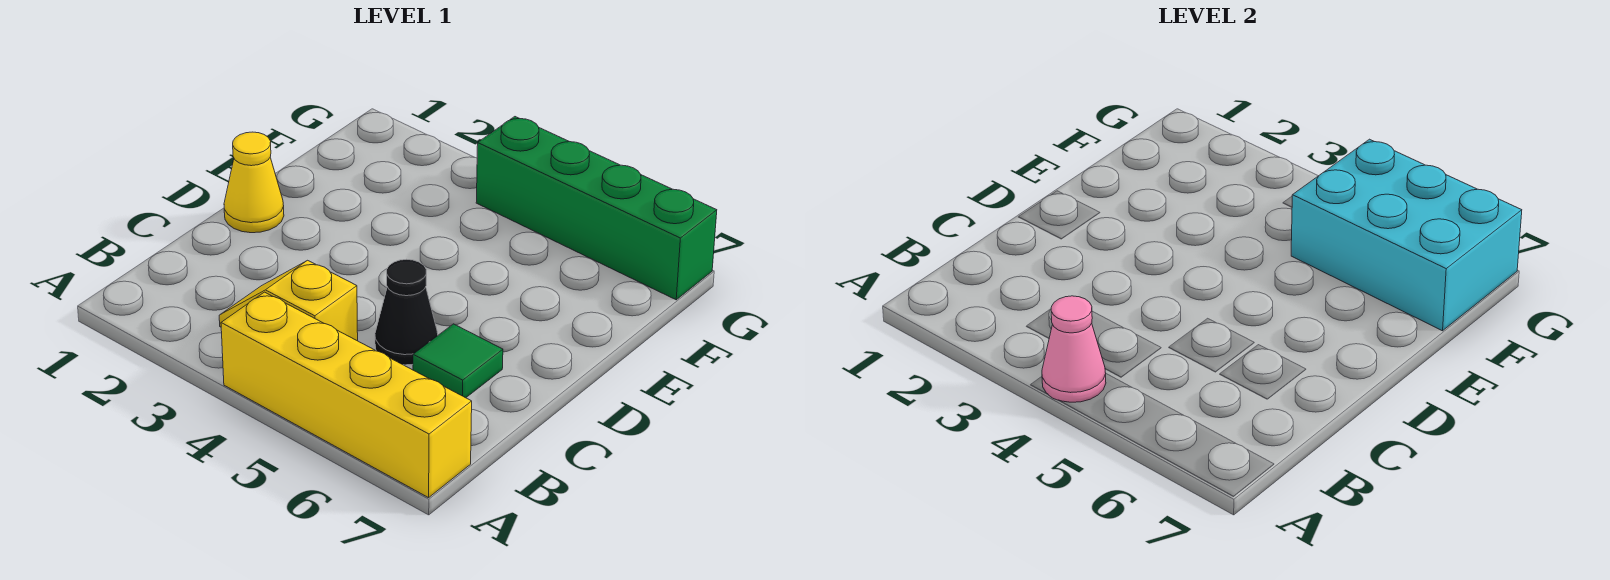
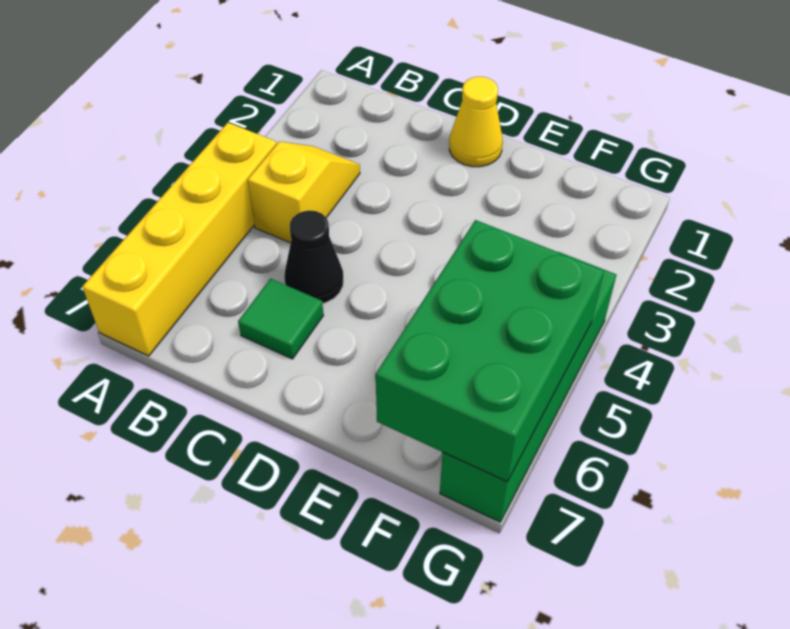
pink 1x1 cone [1042,296,1106,402] -> none
cyan 2x3 brick [1291,139,1522,331] -> green 2x3 brick [376,220,604,481]

